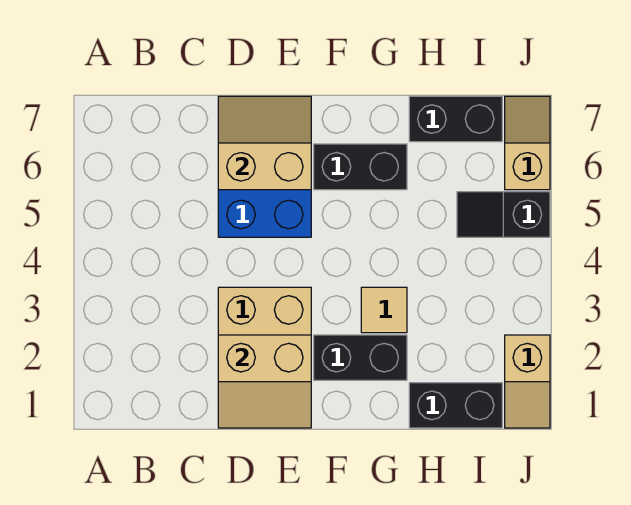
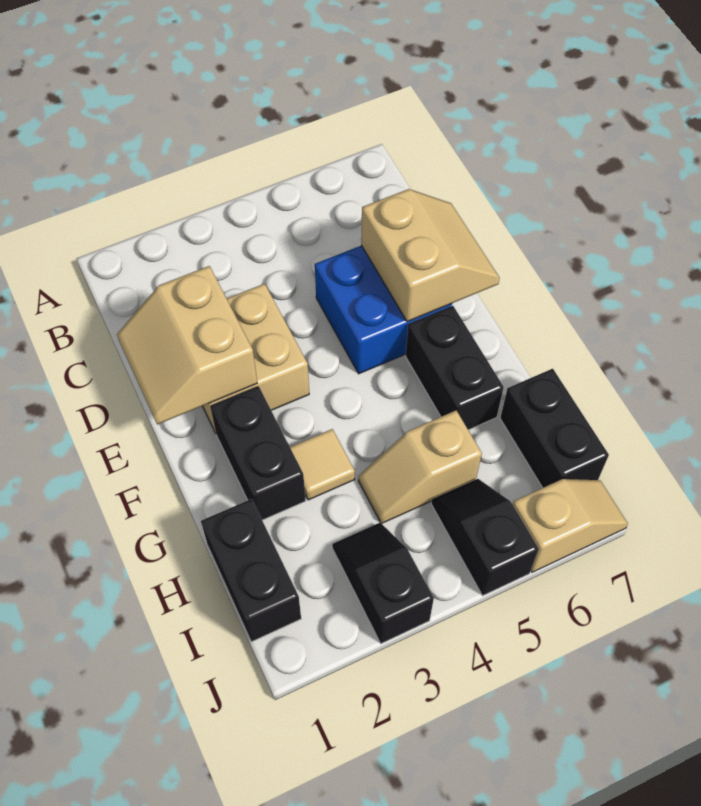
none -> black 1x2 slope [332,523,434,644]
tan 1x2 slope [505,335,550,428] -> tan 1x2 slope moved to [358,411,482,524]

